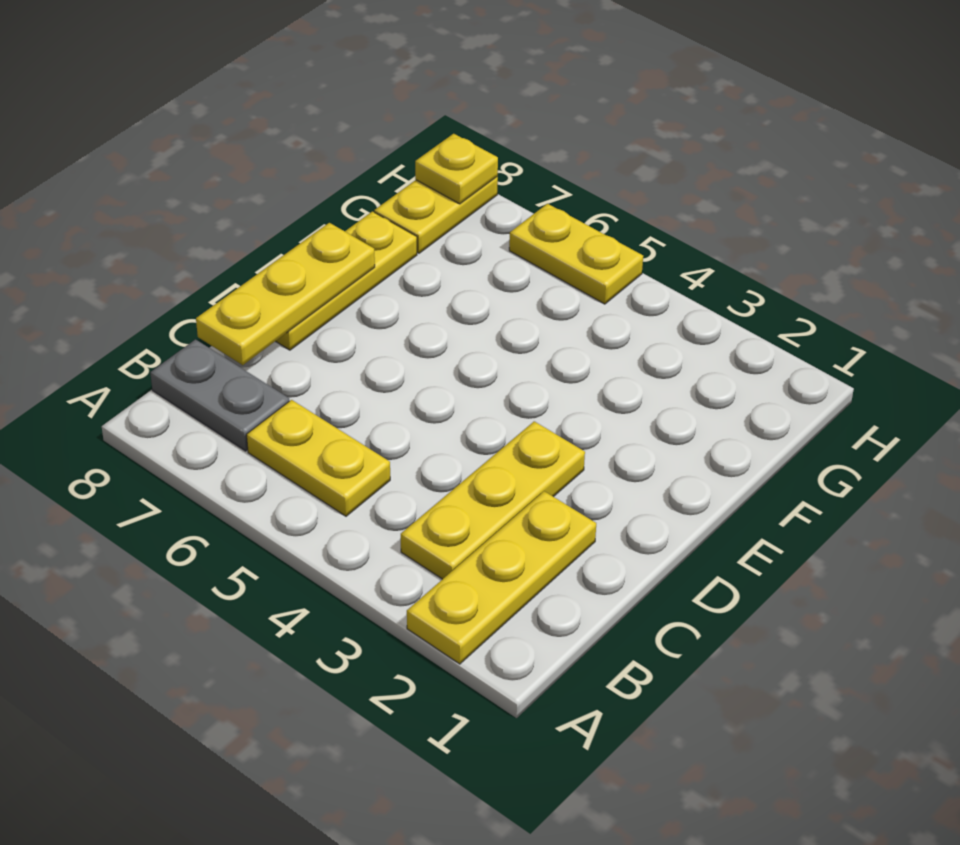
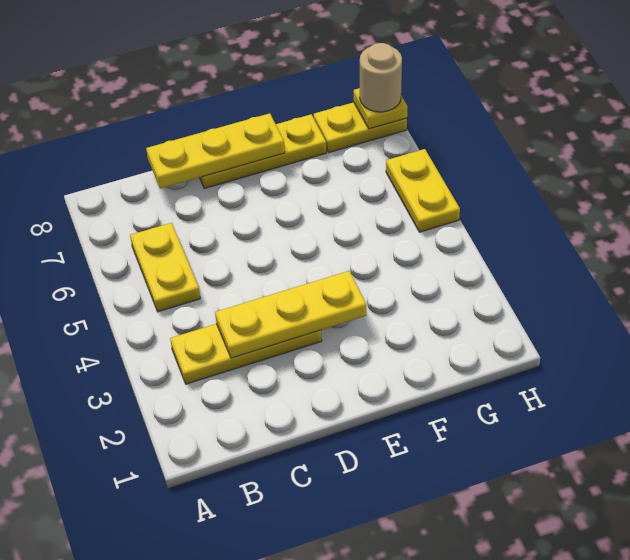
yellow 1x3 plate [407,491,596,664] -> yellow 1x3 plate moved to [215,271,366,358]
grey 1x2 plate [150,339,289,451] -> none
none -> tan 1x1 round brick [360,43,402,112]

